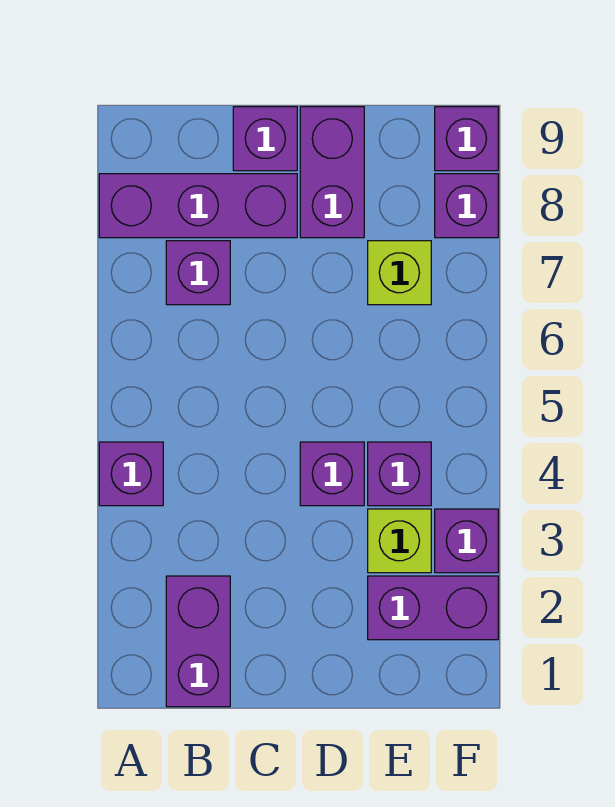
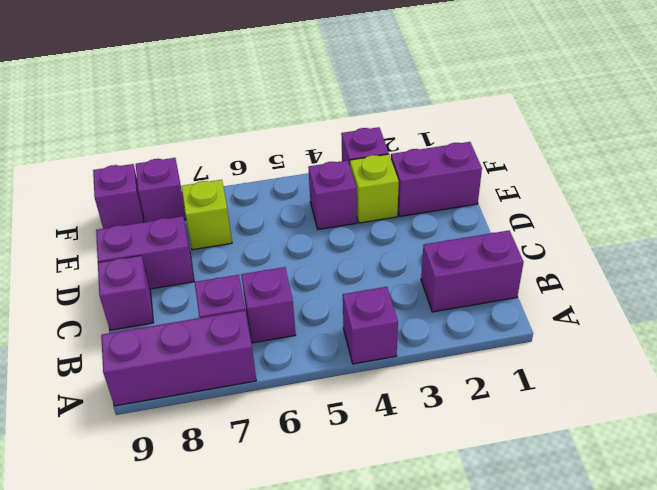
purple 1x3 brick [99,174,297,238] -> purple 1x3 brick turned to [101,311,257,406]
purple 1x1 brick [300,442,364,506] -> purple 1x1 brick moved to [241,267,296,343]
purple 1x2 brick [368,576,498,640] -> purple 1x2 brick turned to [391,142,482,216]

